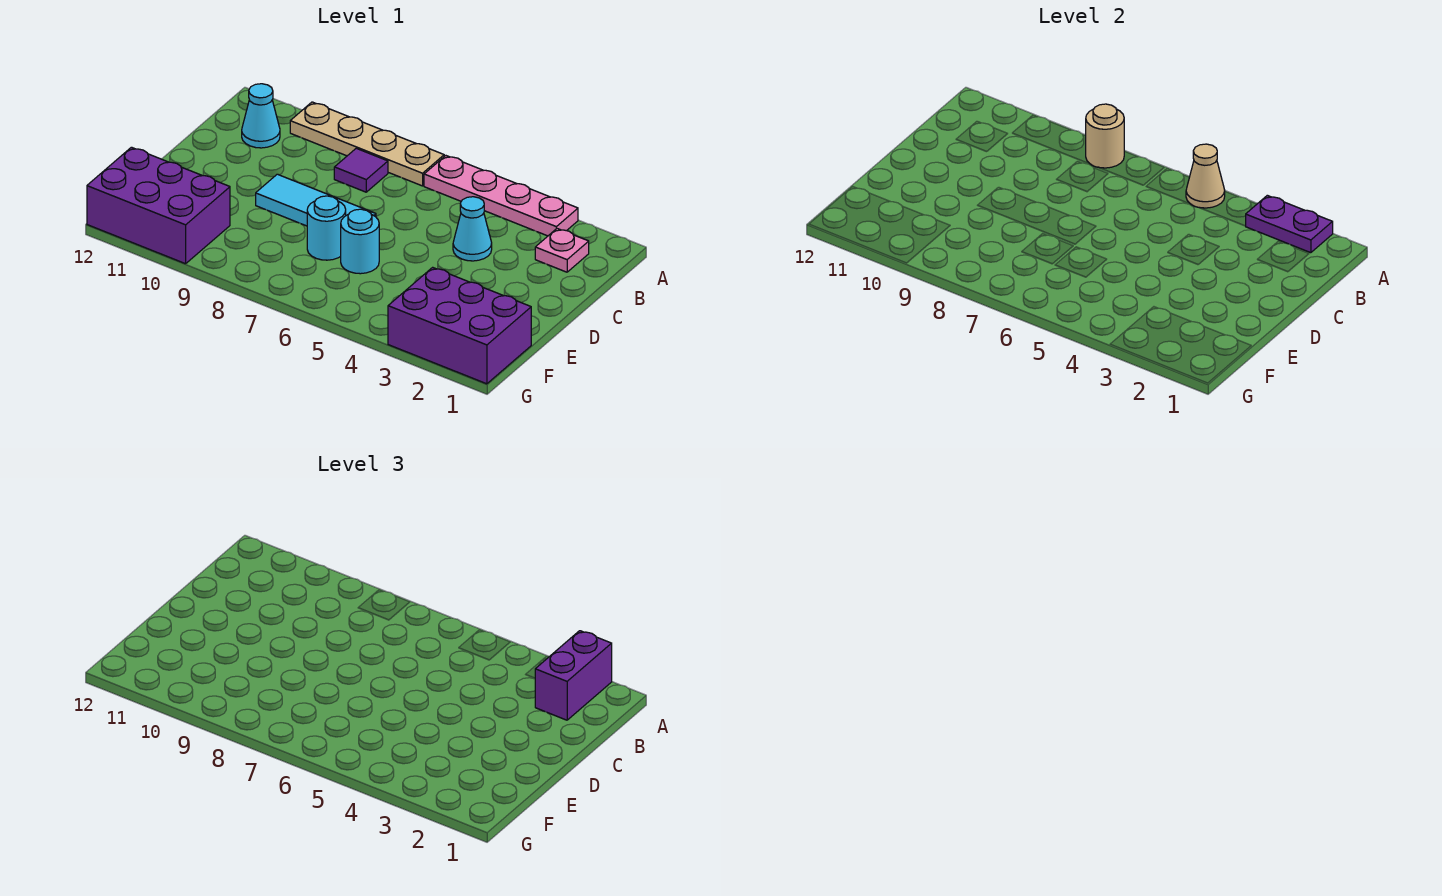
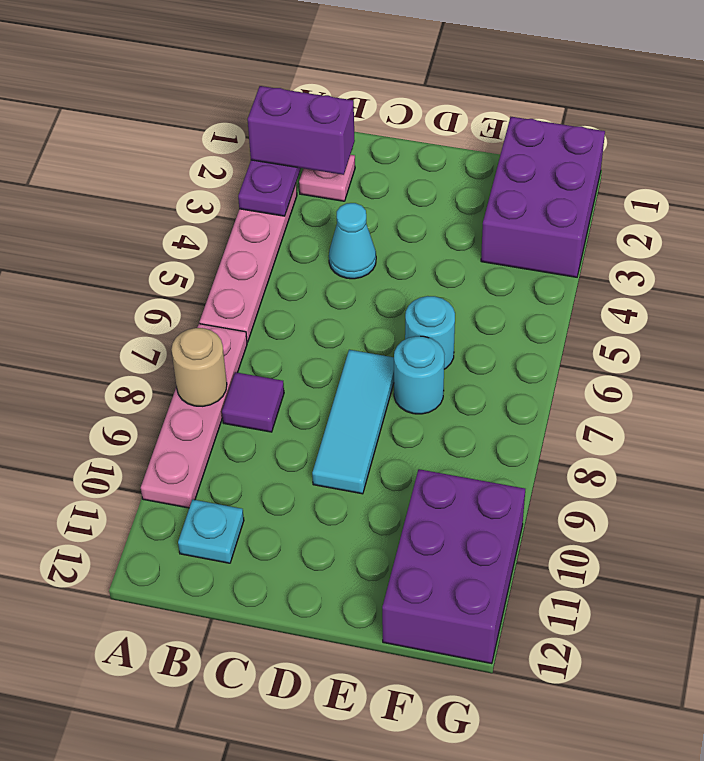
tan 1x1 cone [1186,144,1225,208] -> none
tan 1x4 plate [290,102,444,186] -> pink 1x4 plate [141,324,247,508]
cyan 1x1 cone [242,84,280,148] -> cyan 1x1 plate [178,499,244,563]

